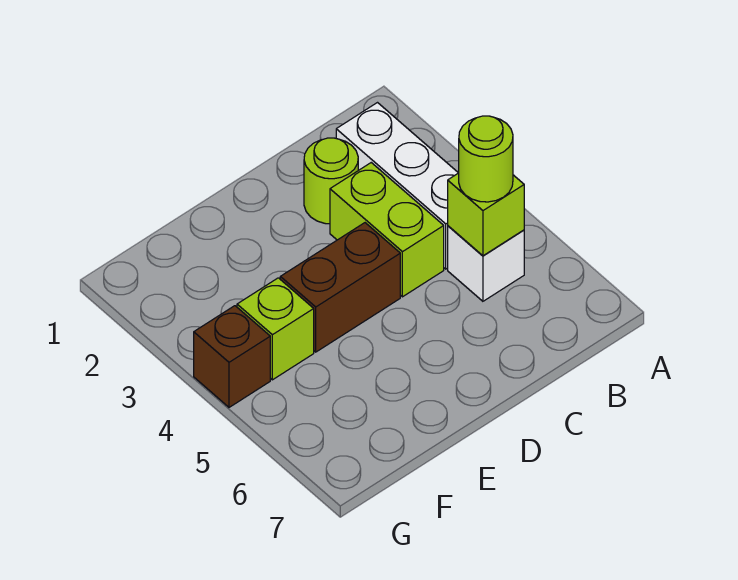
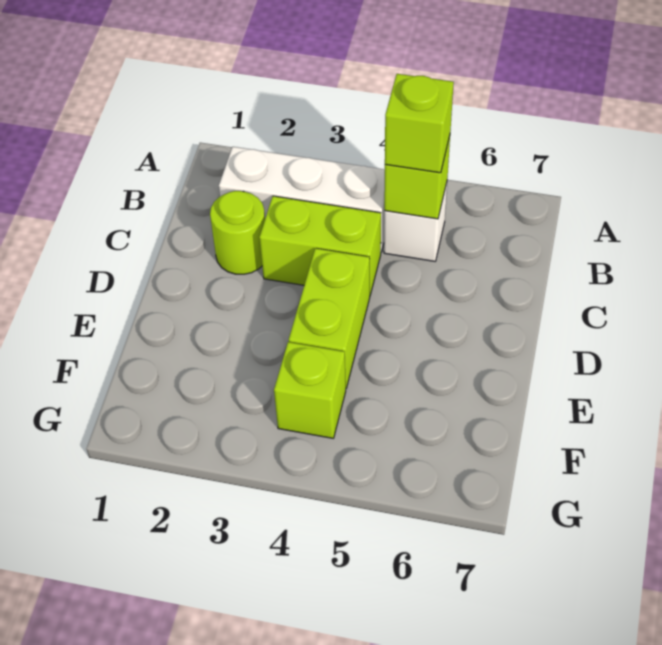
lime 1x1 round brick [459,116,513,202] -> lime 1x1 brick [385,74,454,173]
brown 1x2 brick [280,223,400,352] -> lime 1x2 brick [289,248,370,388]
brown 1x1 brick [194,306,270,407] -> none

